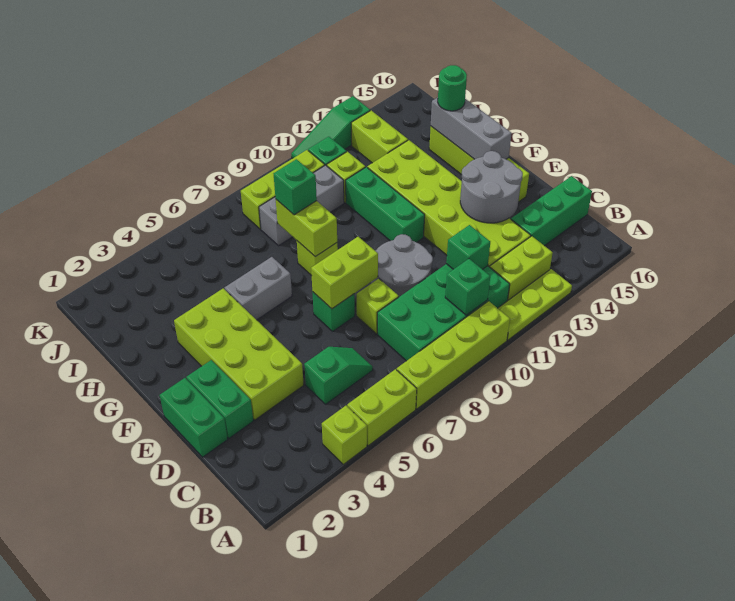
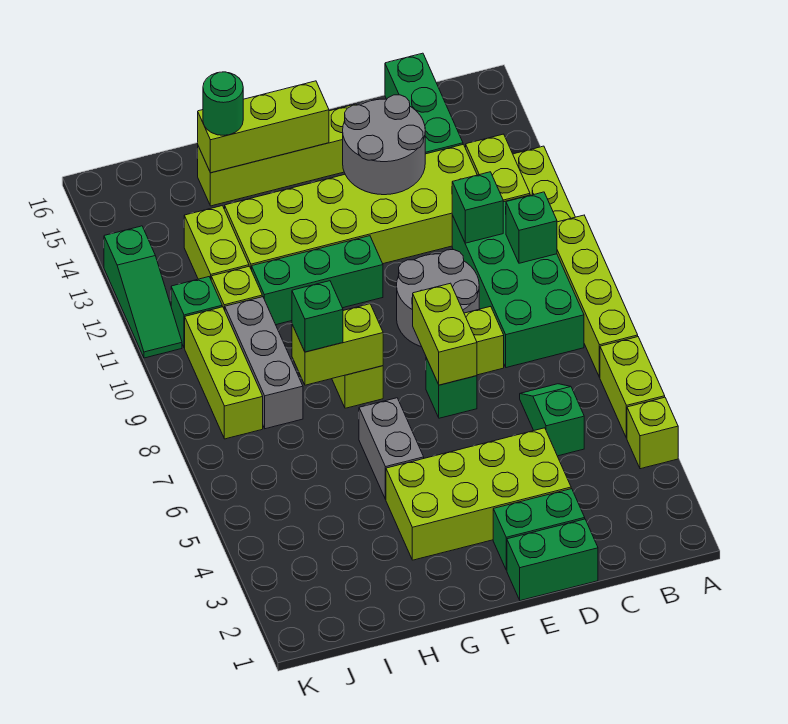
grey 1x3 brick [431,97,512,159] -> lime 1x3 brick [198,81,329,173]
lime 1x2 brick [351,111,408,163] -> lime 1x2 brick turned to [184,206,249,279]

